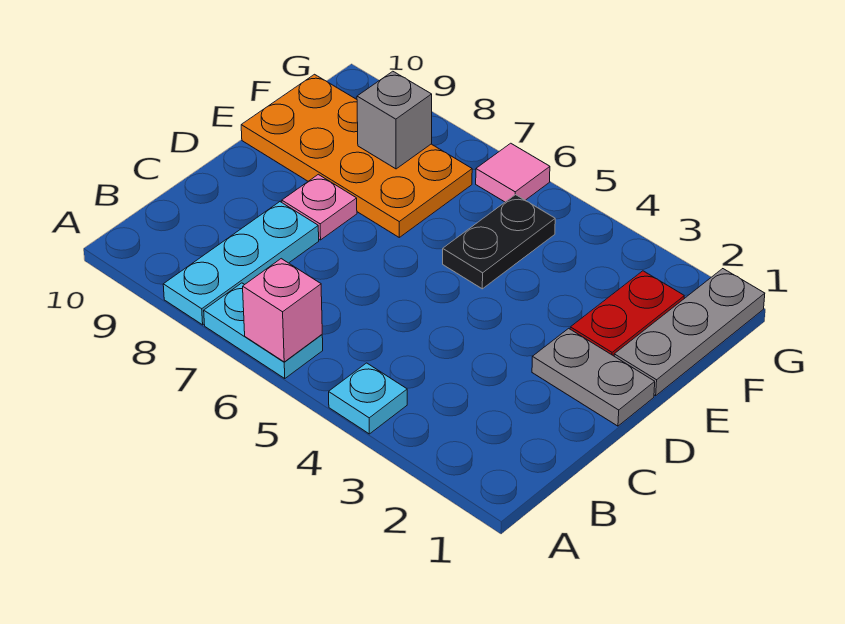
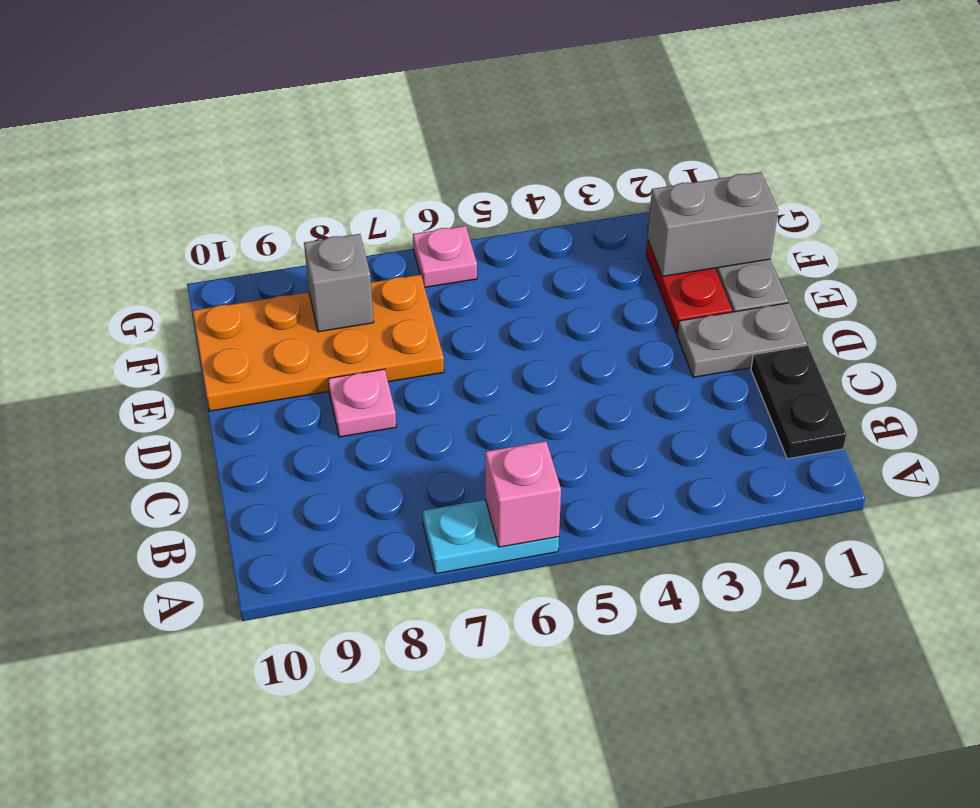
cyan 1x1 plate [329,363,407,434] -> none
cyan 1x3 plate [163,202,319,325] -> none
black 1x2 plate [443,195,555,289] -> black 1x2 plate moved to [751,346,846,459]
none -> grey 1x2 brick [648,172,778,276]
pink 1x1 tile [476,143,550,202] -> pink 1x1 plate [413,226,477,287]

